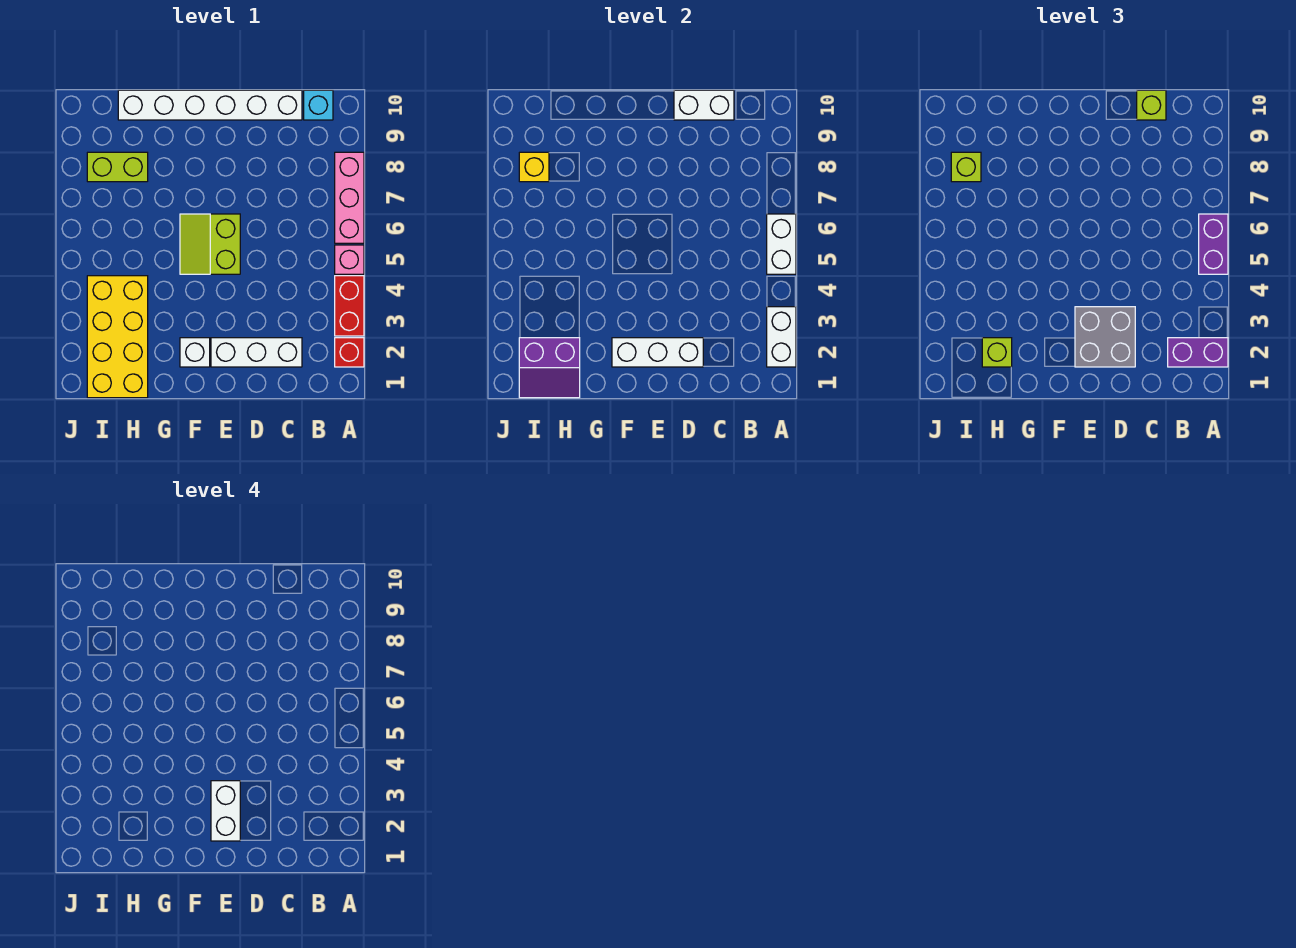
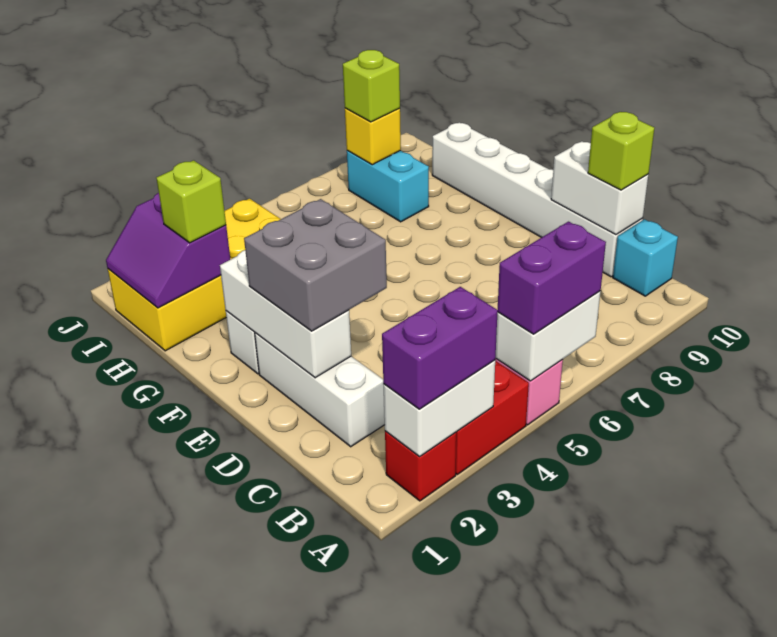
purple 1x2 brick [1168,338,1228,367] -> purple 1x2 brick turned to [382,287,498,409]
pink 1x3 brick [335,152,364,243] -> none
white 1x2 brick [211,781,240,841] -> none
lime 2x2 slope [180,214,240,274] -> none
lime 1x2 brick [87,152,148,182] -> cyan 1x2 brick [347,151,429,222]

